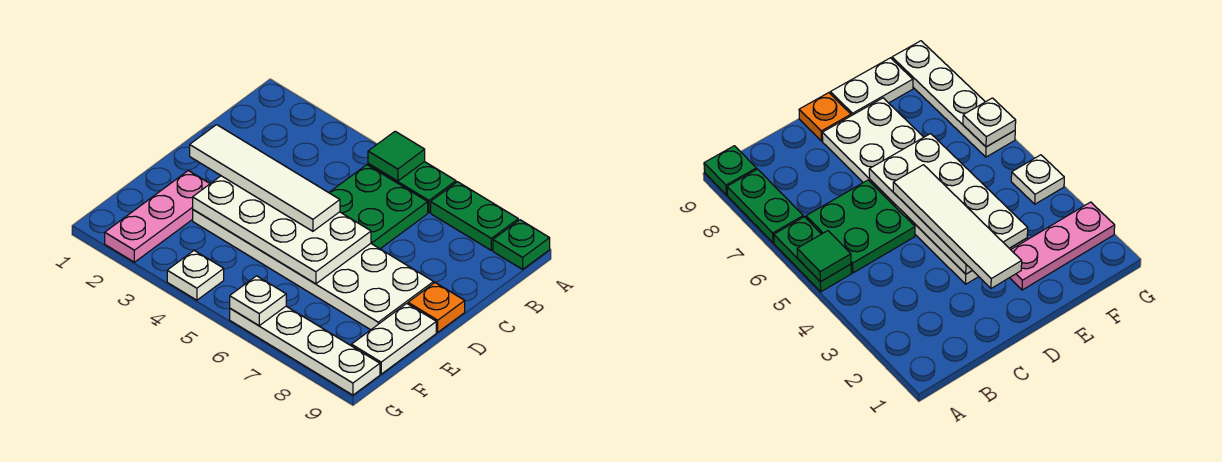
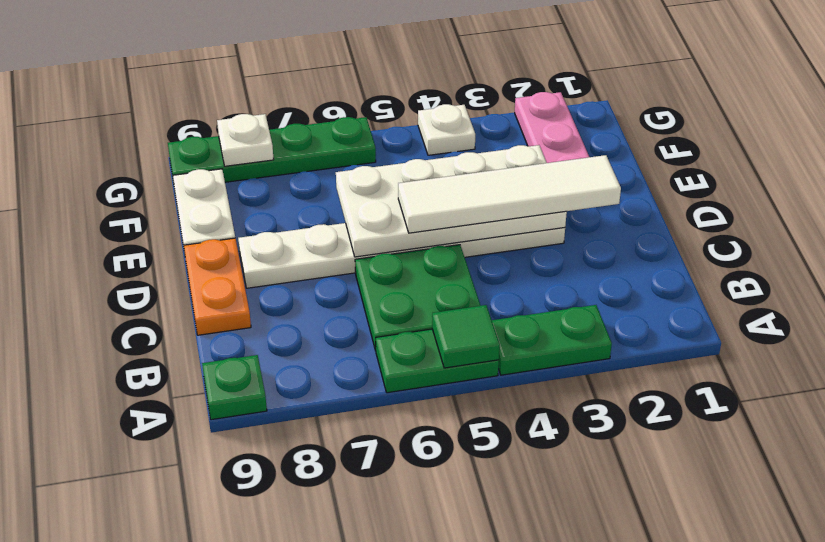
green 1x2 plate [431,182,518,250] -> green 1x2 plate moved to [492,305,612,375]
white 2x6 plate [193,210,434,330] -> white 1x6 plate [238,223,565,288]
orange 1x1 plate [408,283,465,332] -> orange 1x2 plate [184,238,251,335]
white 1x4 plate [230,306,380,395] -> green 1x4 plate [168,117,376,182]
white 1x1 plate [230,276,286,326] -> white 1x1 plate moved to [217,114,274,166]

